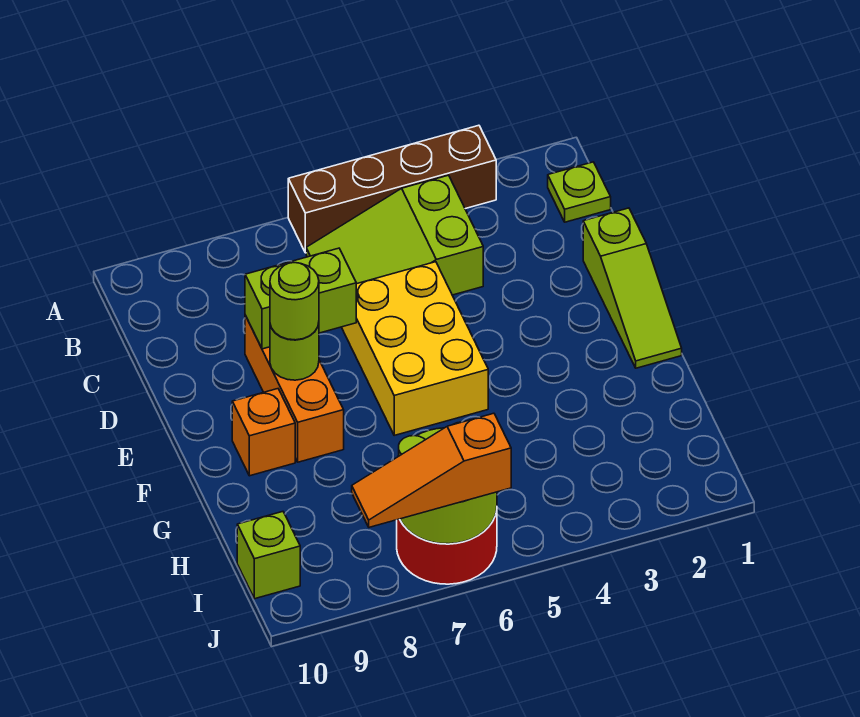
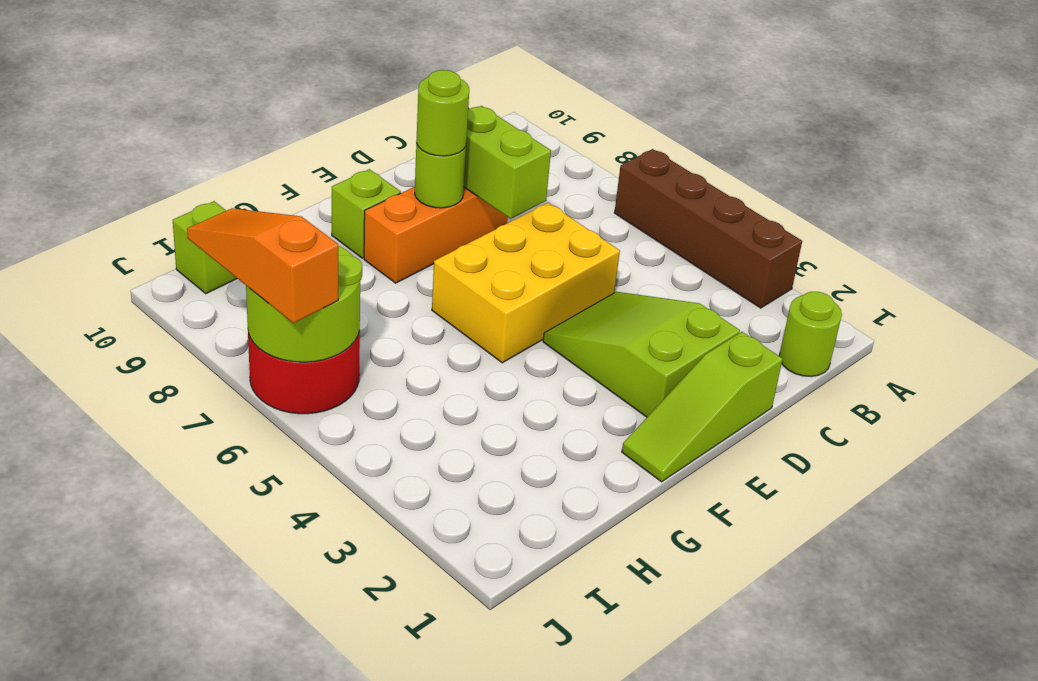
lime 1x1 plate [548,162,611,222] -> lime 1x1 round brick [779,292,842,376]
lime 2x3 slope [306,175,483,295] -> lime 2x3 slope moved to [543,292,740,417]
orange 1x1 brick [232,389,295,476] -> lime 1x1 brick [332,169,401,258]

